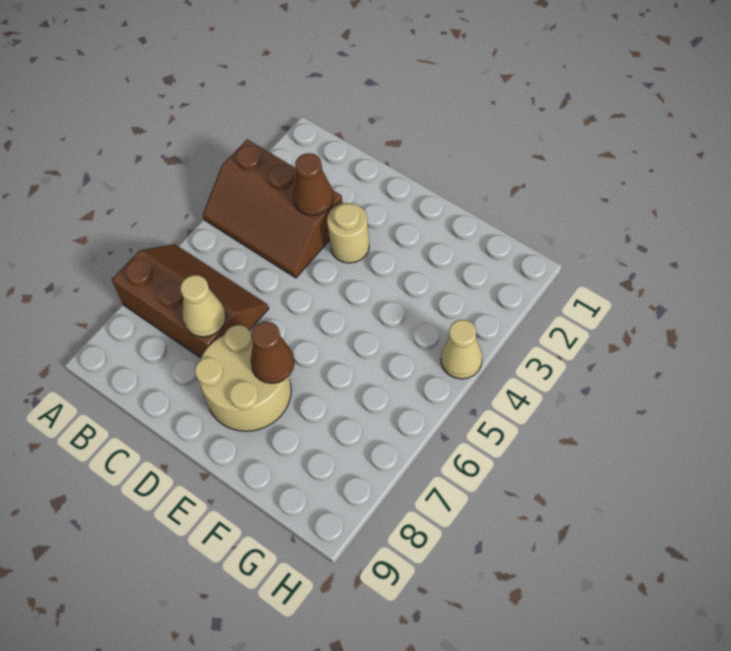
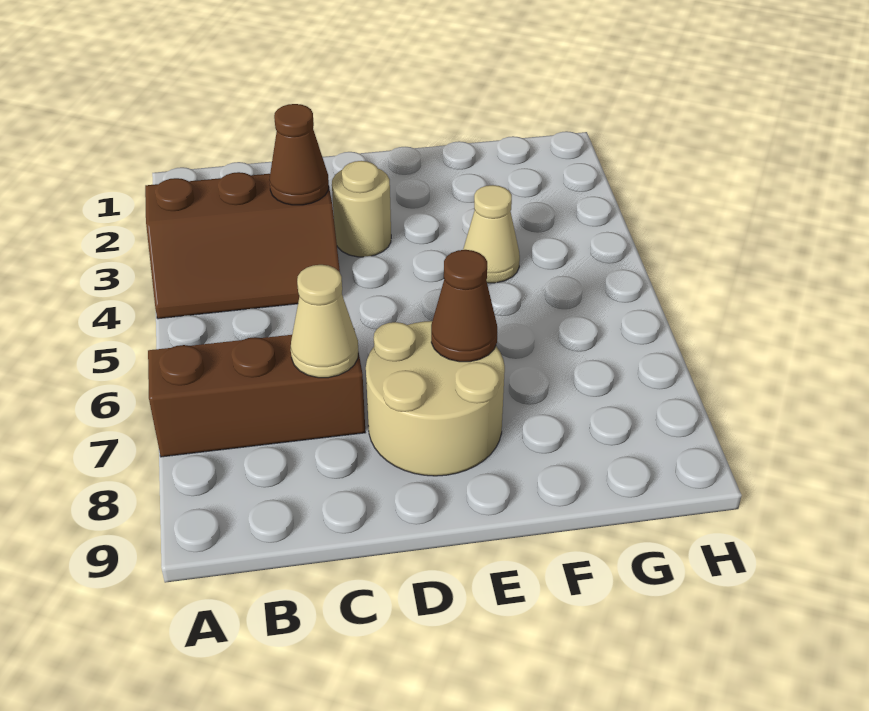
tan 1x1 cone [441,320,482,379] -> tan 1x1 cone moved to [463,185,520,283]

